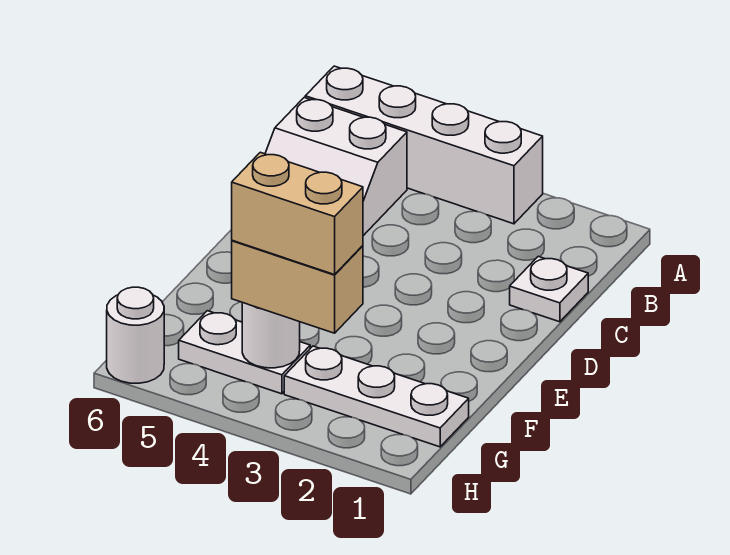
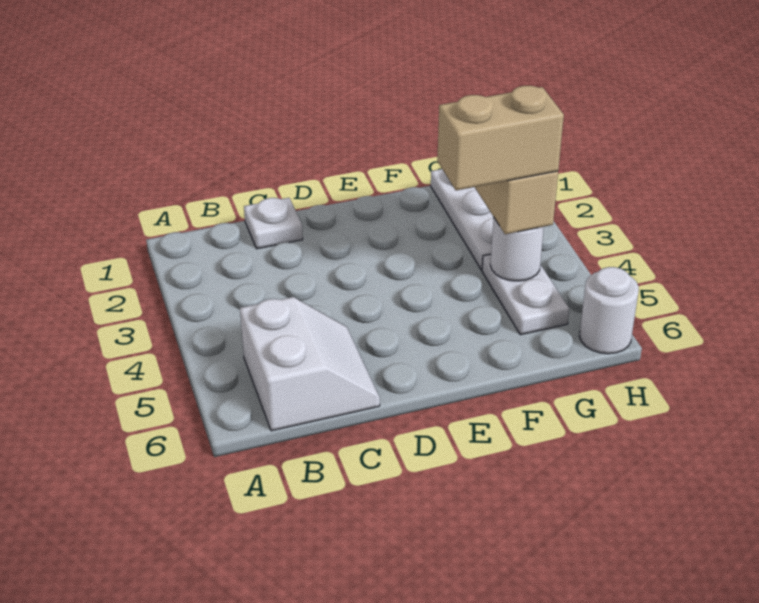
white 1x4 brick [305,66,543,224] -> none
tan 1x2 brick [232,152,363,275] -> tan 1x2 brick turned to [437,86,564,190]

